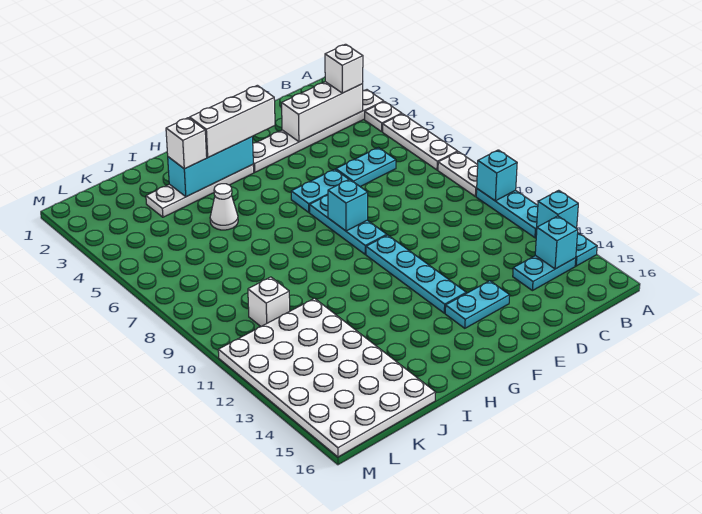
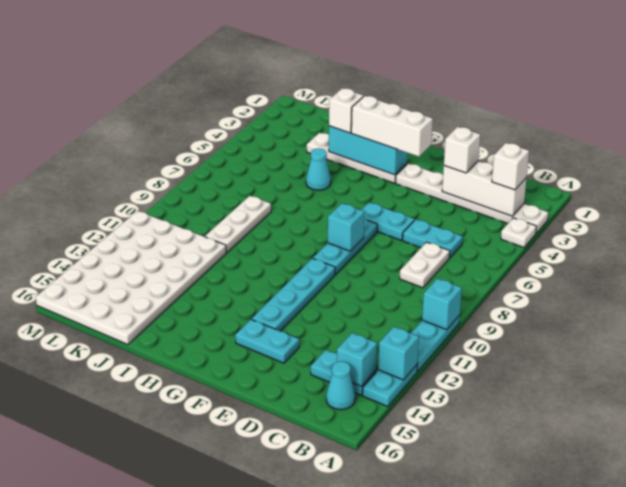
white 1x3 plate [383,114,458,170] -> white 1x3 plate moved to [205,196,271,253]
white 1x2 plate [438,152,478,196] -> white 1x2 plate moved to [400,242,450,288]
none -> cyan 1x1 cone [326,361,355,410]
white 1x1 cone [210,184,238,230] -> cyan 1x1 cone [306,148,331,190]
white 1x1 brick [248,277,290,326] -> white 1x1 brick moved to [444,127,480,173]

